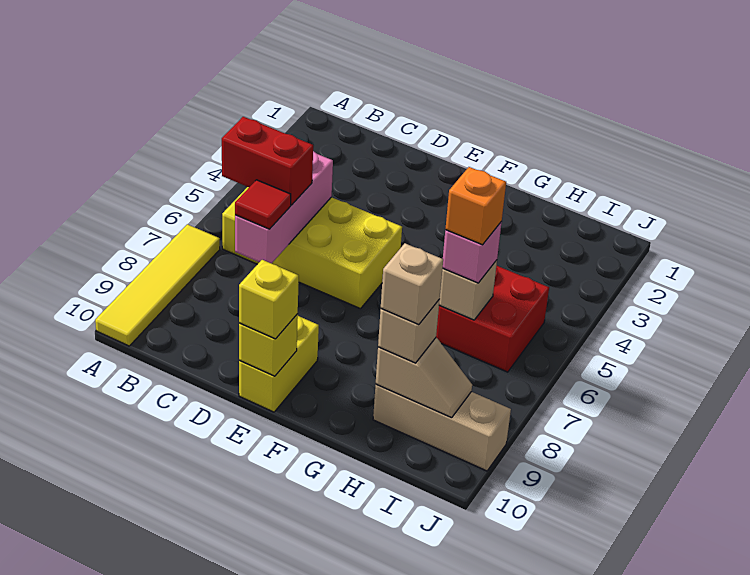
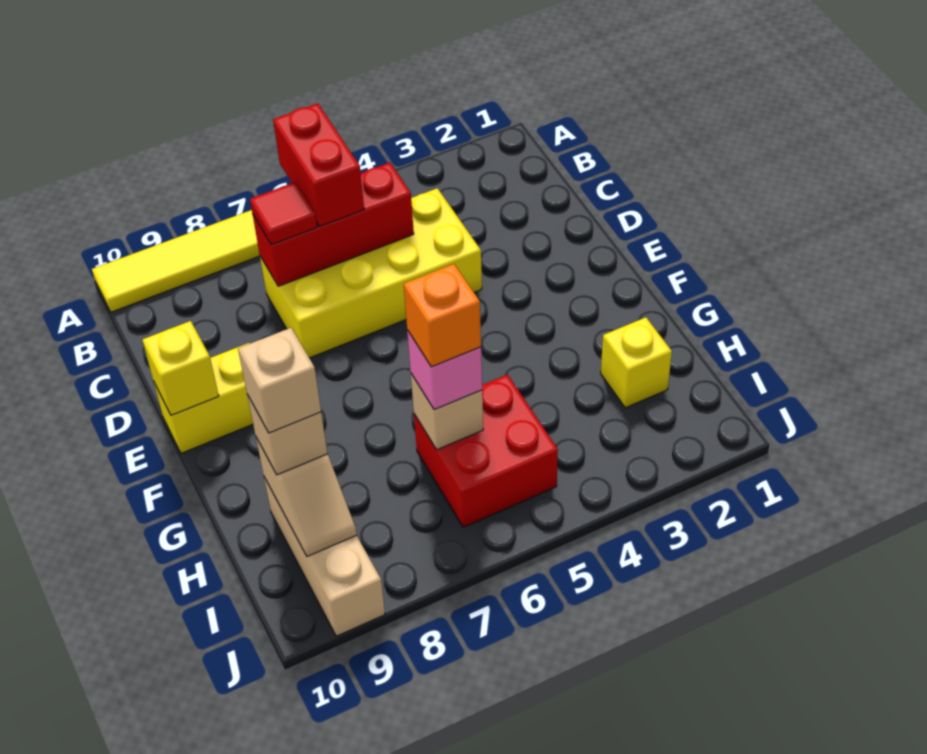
yellow 2x4 brick [222,187,402,309] -> yellow 2x4 brick turned to [260,188,482,358]
pink 1x3 brick [235,151,333,264] -> red 1x3 brick [253,163,414,286]
yellow 1x1 brick [239,260,299,339] -> yellow 1x1 brick moved to [601,317,672,408]

